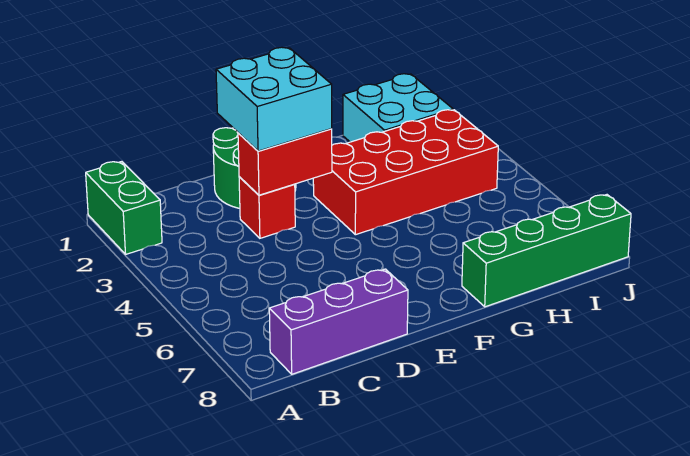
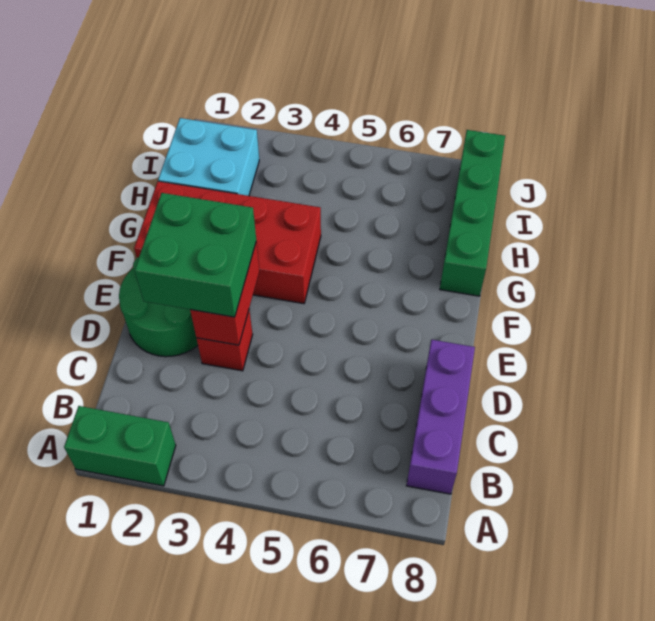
cyan 2x2 brick [216,47,332,151] -> green 2x2 brick [134,193,256,317]
red 2x4 brick [313,110,498,235] -> red 2x4 brick turned to [134,181,321,304]

